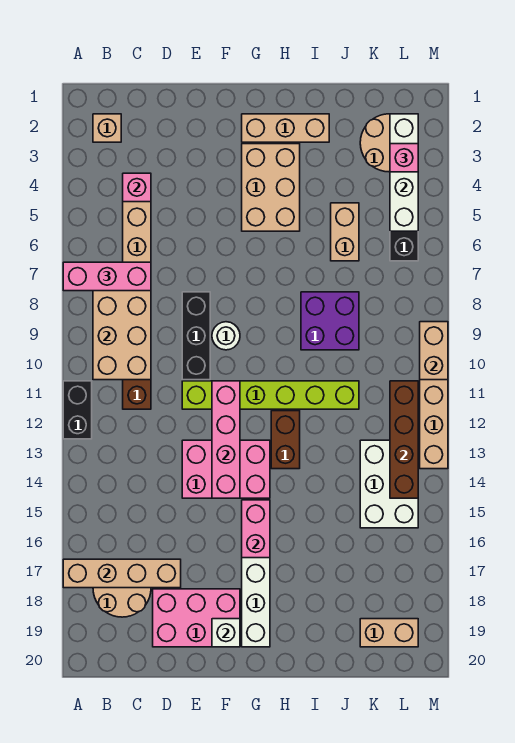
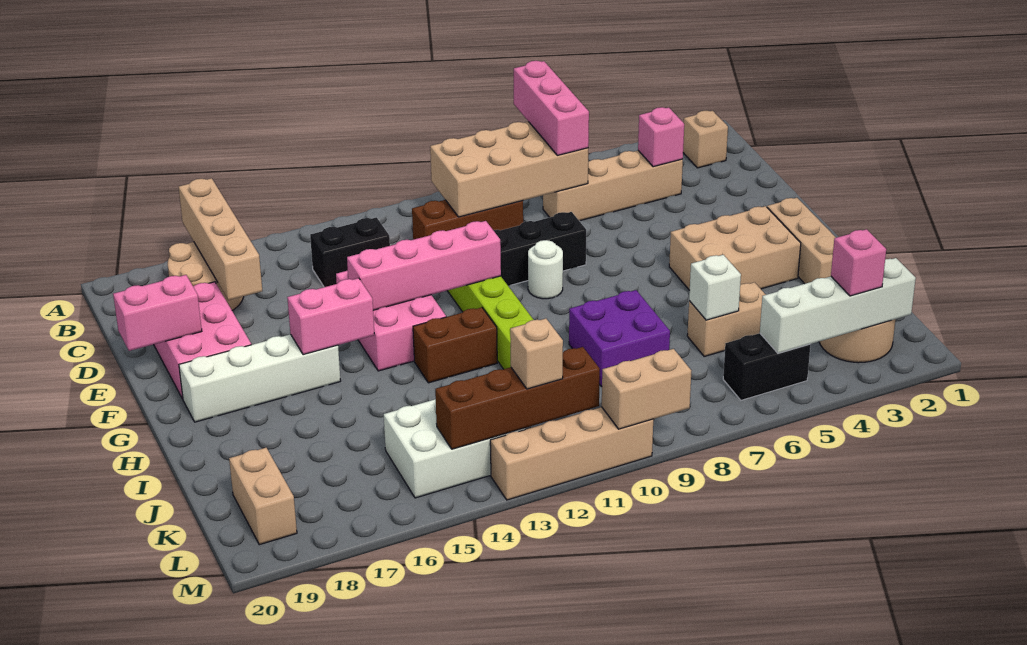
black 1x2 brick [63,381,92,439] -> black 1x2 brick moved to [310,217,390,287]
none -> pink 1x2 brick [113,275,202,351]
white 1x1 brick [212,619,240,647] -> white 1x1 brick moved to [689,255,741,320]
none -> tan 1x1 brick [510,319,563,389]

